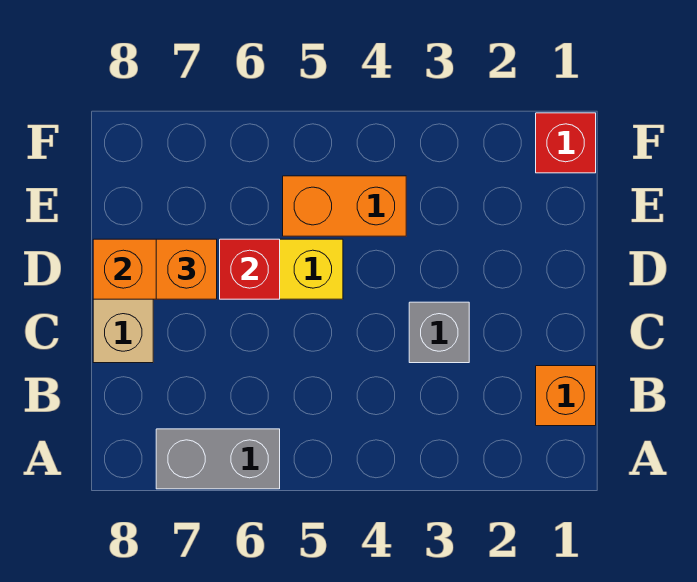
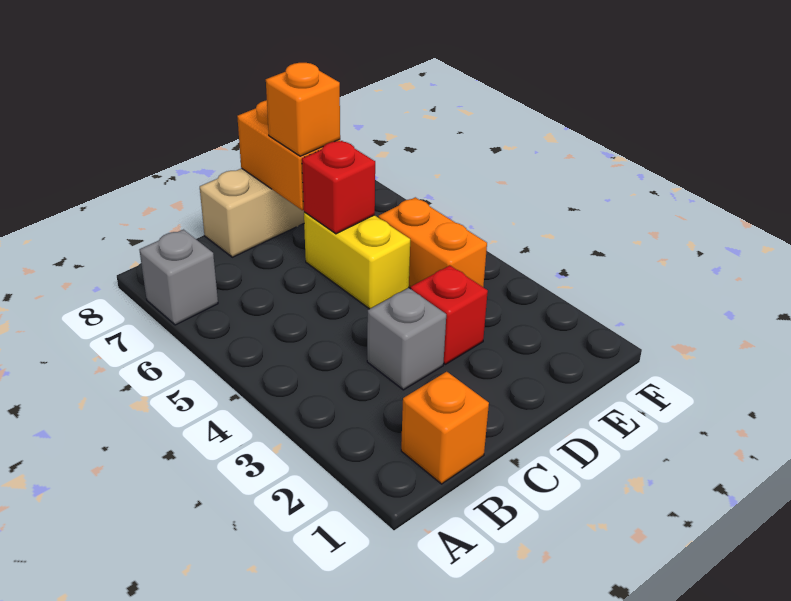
grey 1x2 brick [156,429,280,489] -> grey 1x1 brick [140,230,218,325]
red 1x1 brick [536,113,596,173] -> red 1x1 brick moved to [411,265,488,364]

